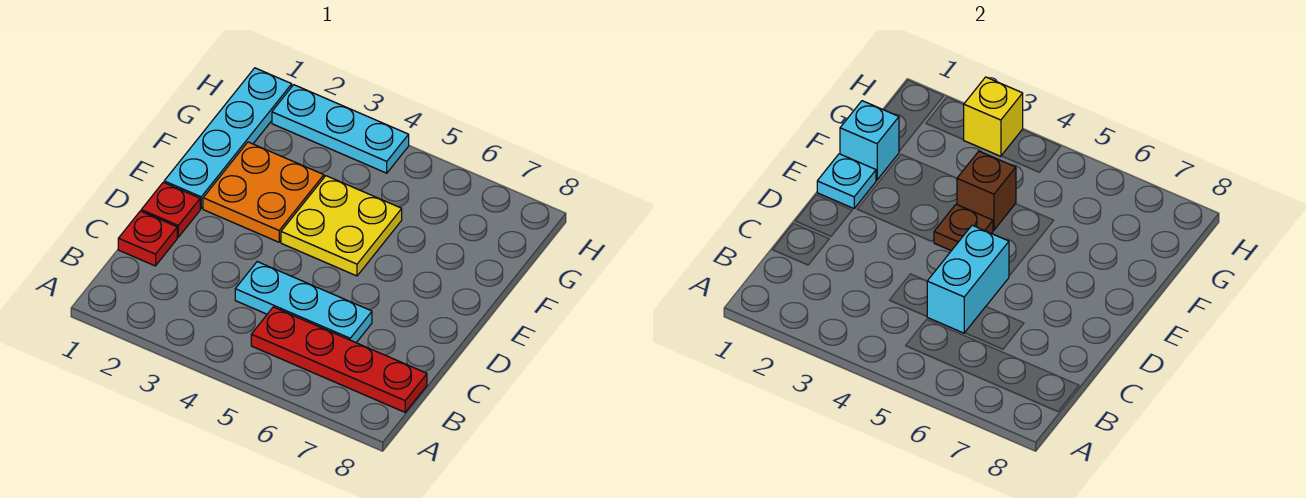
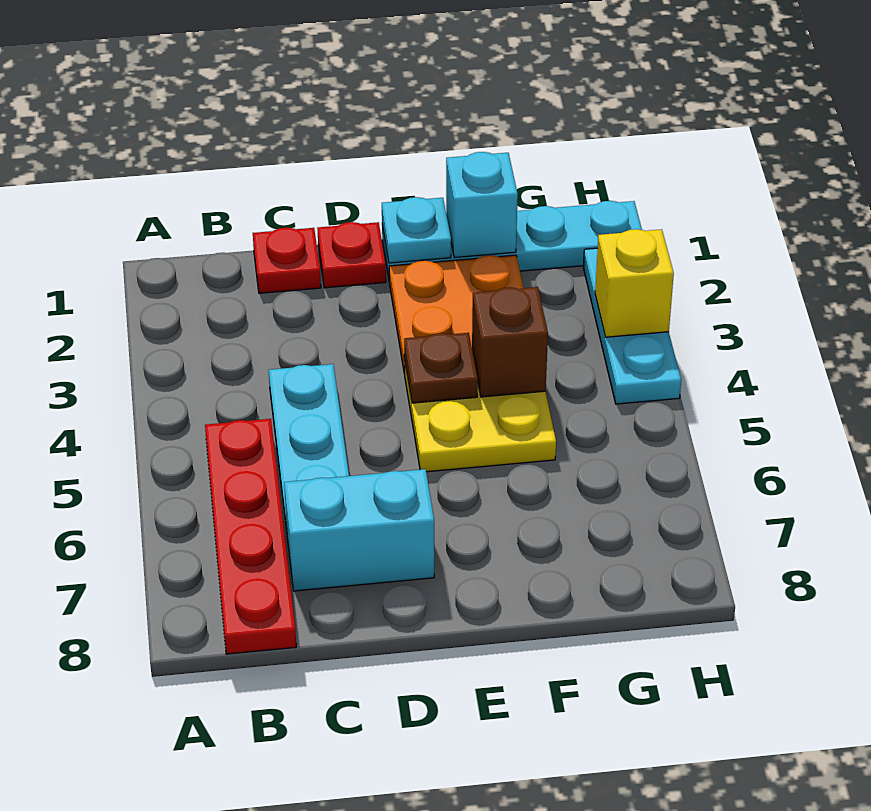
cyan 1x2 brick [927,225,1009,333] -> cyan 1x2 brick moved to [284,469,434,591]

